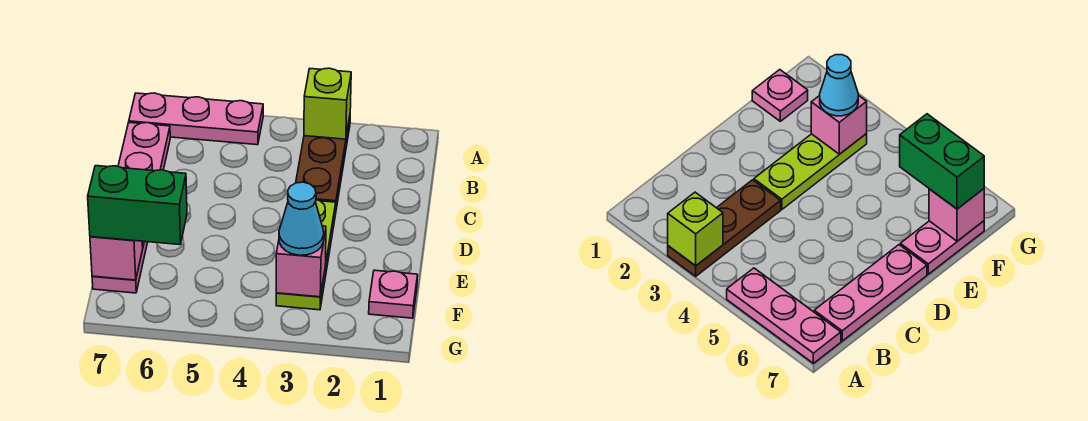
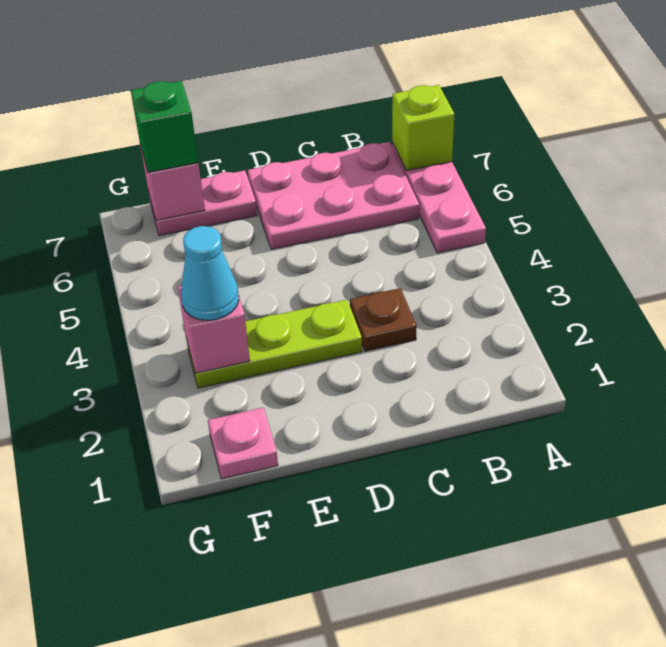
brown 1x3 plate [296,117,350,209] -> brown 1x1 plate [350,288,417,351]
lime 1x1 brick [304,68,351,139] -> lime 1x1 brick moved to [392,85,454,171]
pink 1x3 plate [118,123,170,171] -> pink 2x3 plate [248,142,419,249]
green 1x2 brick [88,166,187,245] -> green 1x1 brick [131,81,198,172]

